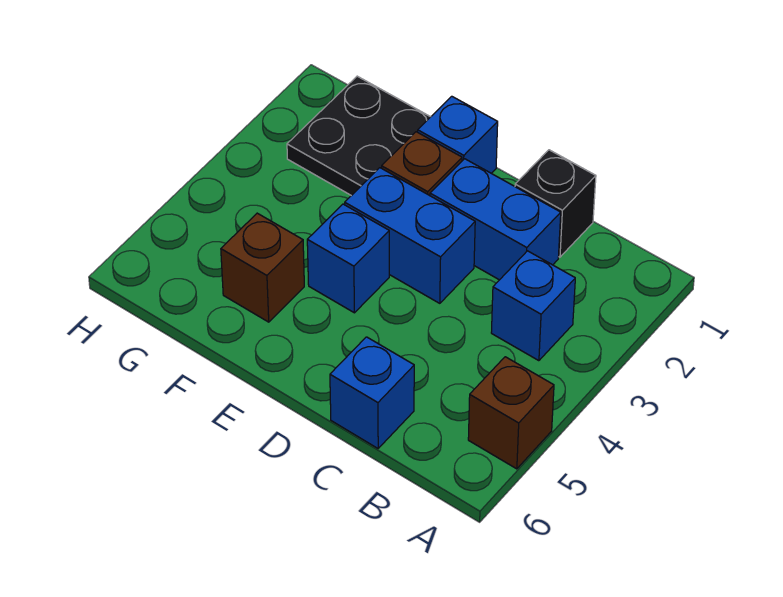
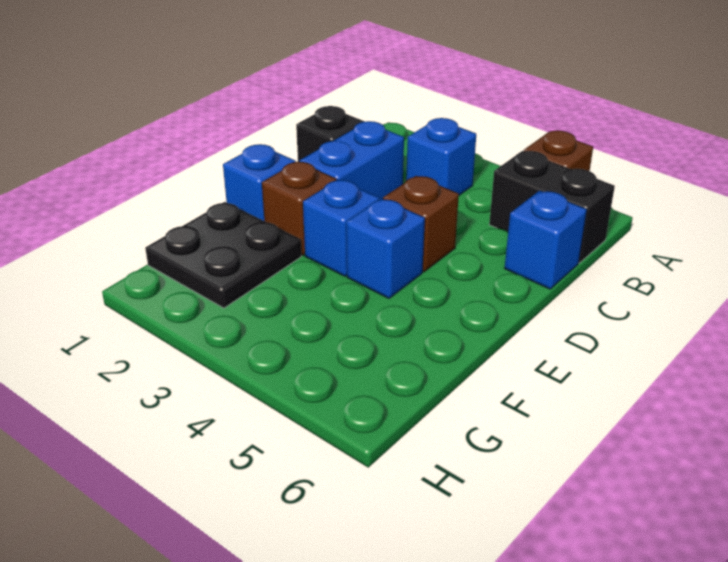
none -> black 1x2 brick [489,151,615,263]
blue 1x2 brick [345,168,475,303] -> blue 1x1 brick [303,180,379,276]
brown 1x1 brick [221,213,304,322] -> brown 1x1 brick moved to [383,176,459,272]

